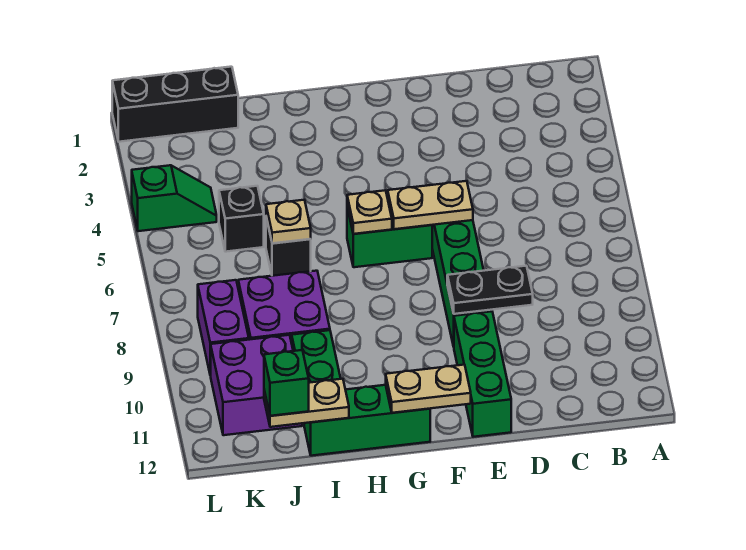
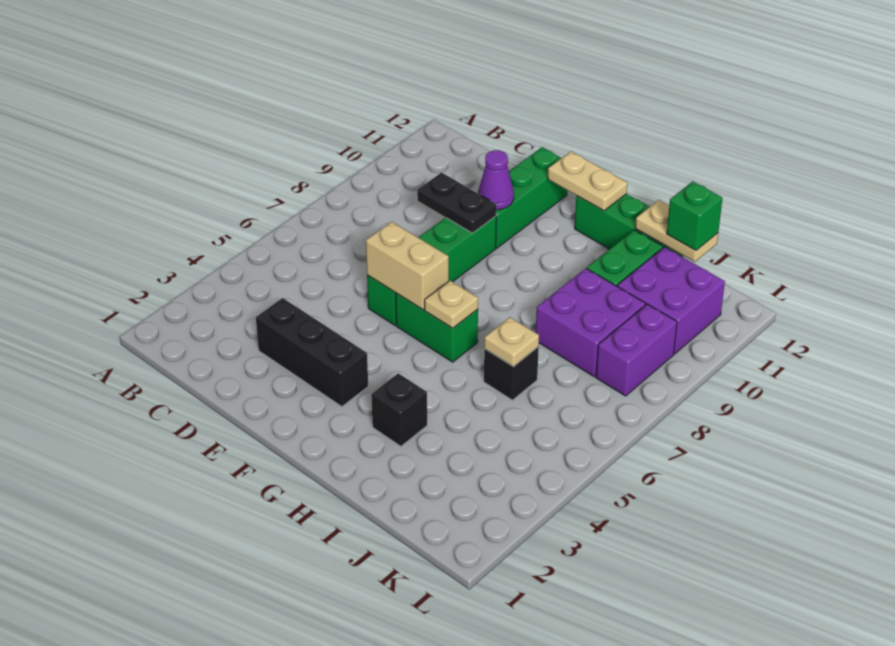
tan 1x2 plate [388,181,473,229] -> tan 1x2 brick [366,222,449,310]
none -> purple 1x1 cone [478,150,514,210]
black 1x3 brick [112,67,238,142] -> black 1x3 brick moved to [256,298,368,407]
black 1x1 brick [219,186,264,252] -> black 1x1 brick moved to [371,373,427,446]
green 1x2 slope [132,165,217,231] -> none

